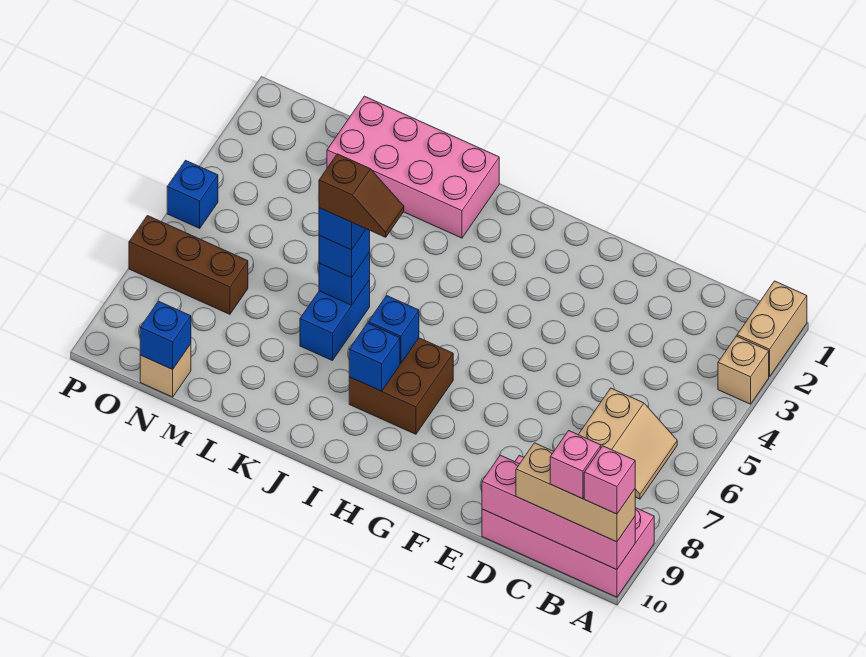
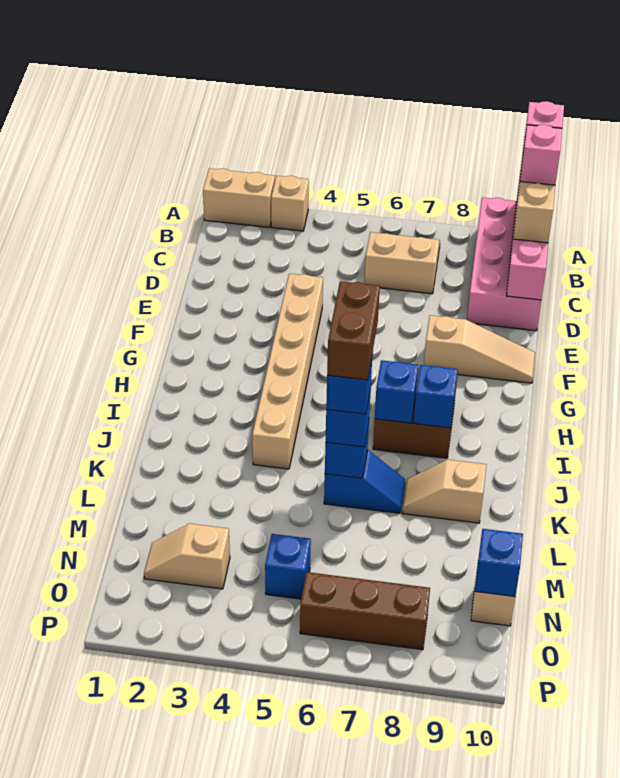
none -> tan 1x6 brick [252,274,323,469]
none -> tan 1x3 slope [424,315,535,383]
pink 2x4 brick [327,96,499,238] -> none
brown 1x2 slope [319,154,404,237] -> brown 1x2 brick [327,281,380,380]
blue 1x2 brick [300,280,370,361] -> blue 1x2 slope [324,450,405,513]
none -> tan 1x2 slope [402,460,486,523]
none -> tan 1x2 slope [144,523,230,589]
brown 1x3 brick [129,216,248,314] -> brown 1x3 brick turned to [300,572,430,650]
blue 1x1 brick [167,160,218,228] -> blue 1x1 brick moved to [265,534,311,599]

